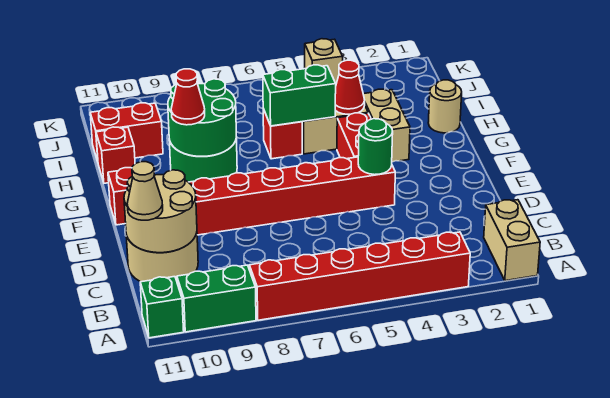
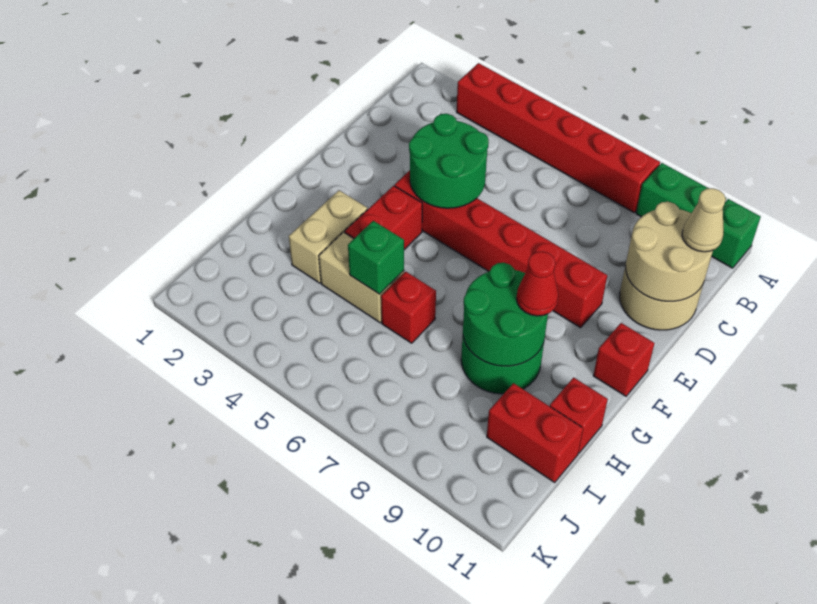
tan 1x2 brick [484,200,540,281] -> none
green 1x1 round brick [358,119,393,175] -> green 2x2 round brick [409,114,489,208]
tan 1x1 round brick [428,80,462,133] -> none
red 1x1 cone [335,60,365,114] -> none
green 1x2 brick [263,65,336,126] -> green 1x1 brick [348,221,404,294]
tan 1x1 brick [305,39,343,84] -> none

